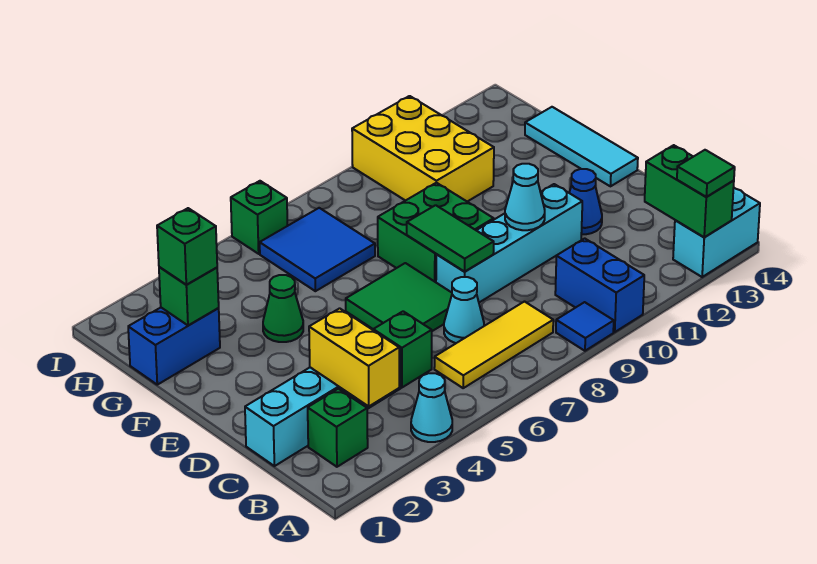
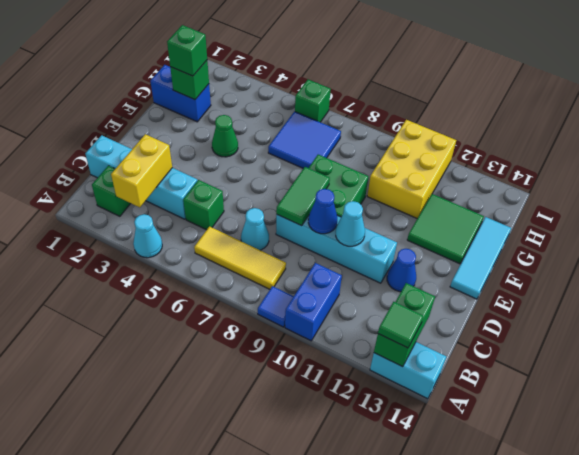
green 2x2 tile [346,263,452,331] -> green 2x2 tile moved to [407,194,484,264]
none -> blue 1x1 cone [308,189,337,234]

